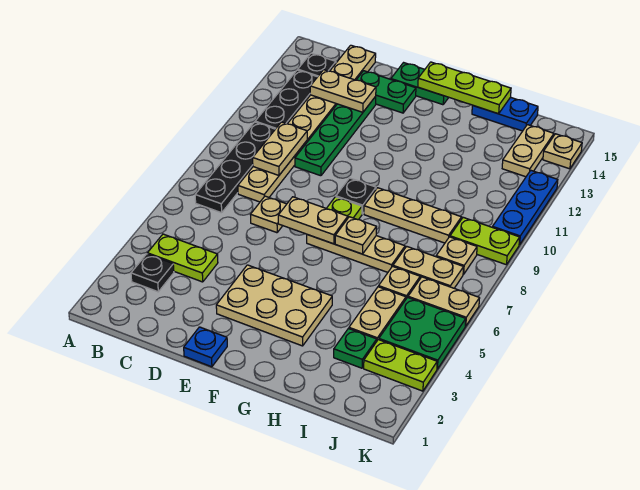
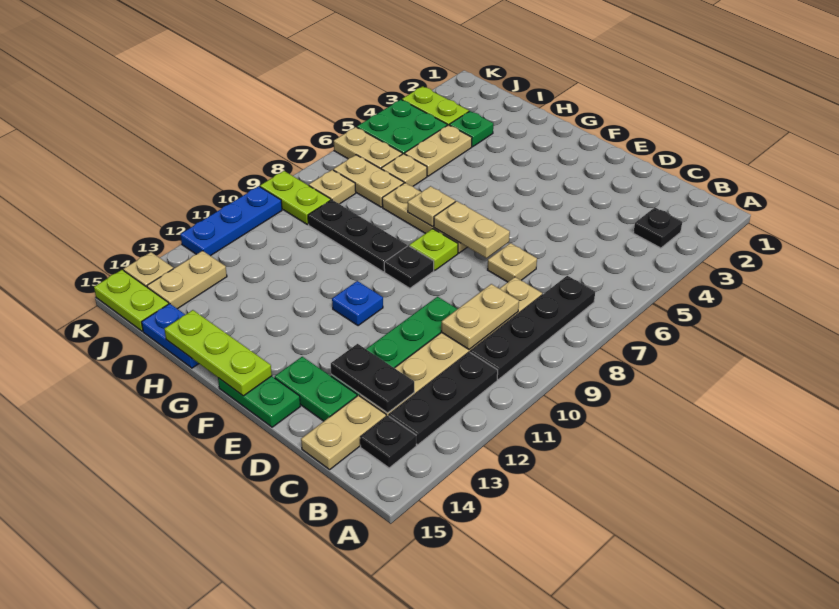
lime 1x2 plate [148,234,218,282] -> lime 1x2 plate moved to [94,270,169,331]
tan 1x2 plate [310,70,376,112] -> black 1x2 plate [331,344,414,413]
blue 1x1 plate [184,327,227,367] -> blue 1x1 plate moved to [332,281,383,326]
tan 2x3 plate [216,265,332,346] -> none
tan 1x3 plate [364,188,461,243] -> black 1x3 plate [308,200,407,272]

